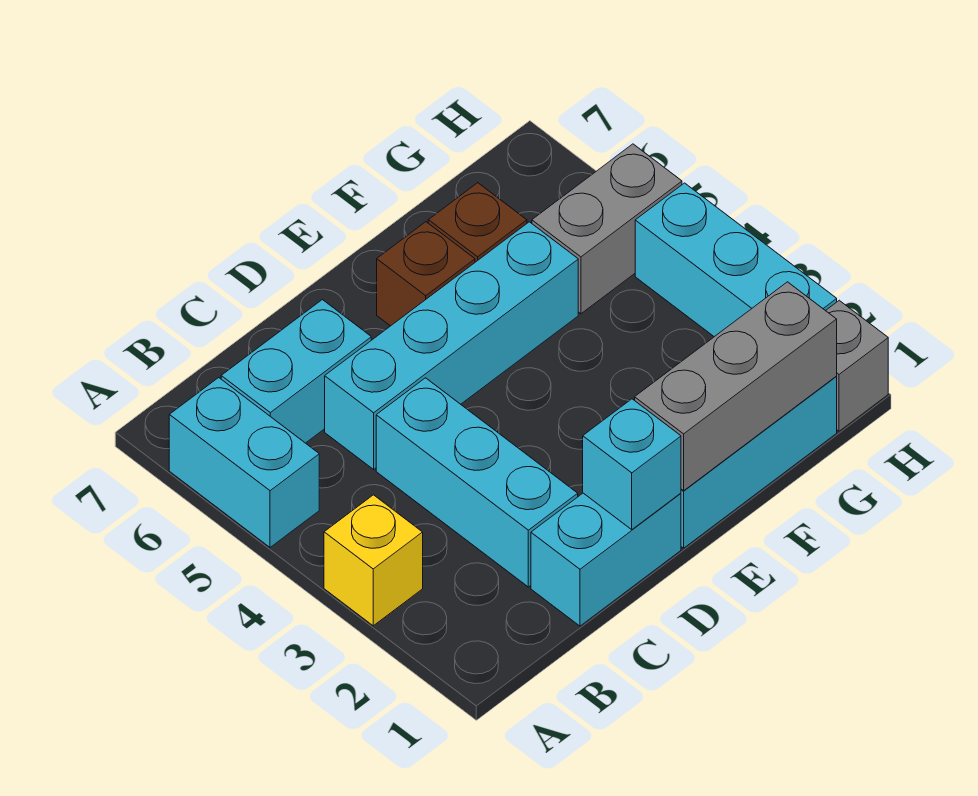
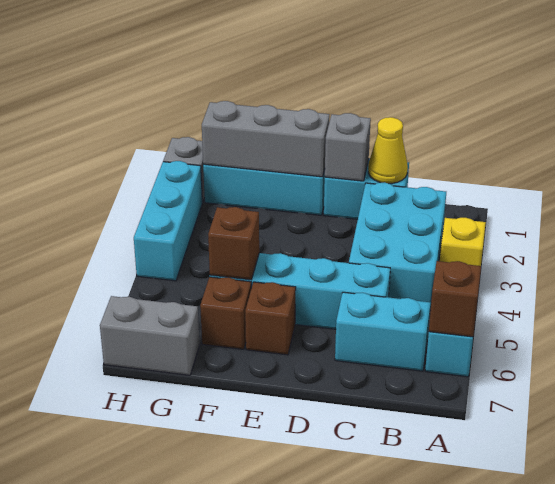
none -> brown 1x1 brick [429,261,481,337]
none -> yellow 1x1 cone [368,117,408,184]
cyan 1x3 brick [376,378,578,587] -> cyan 2x3 brick [349,182,446,310]
cyan 1x1 brick [583,399,681,530] -> grey 1x1 brick [325,113,371,181]
none -> brown 1x1 brick [208,207,259,280]
grey 1x2 brick [532,144,682,314] -> grey 1x2 brick moved to [100,296,200,375]

